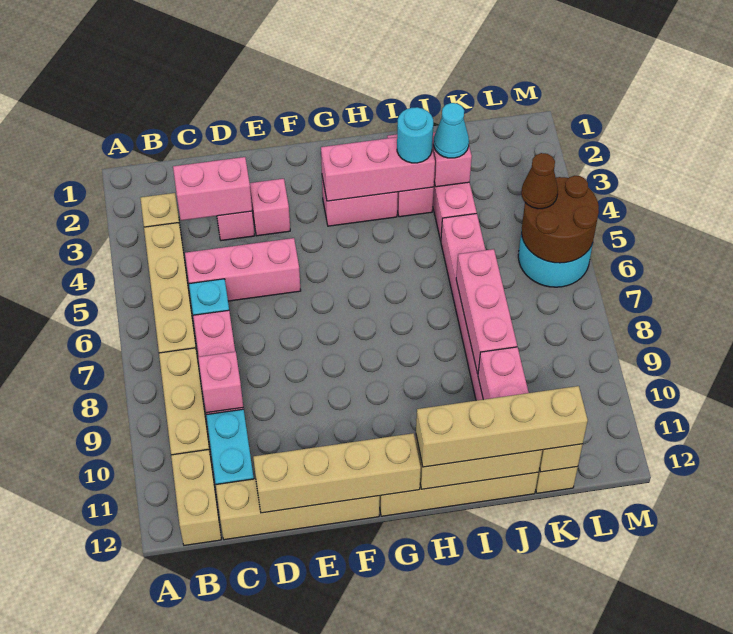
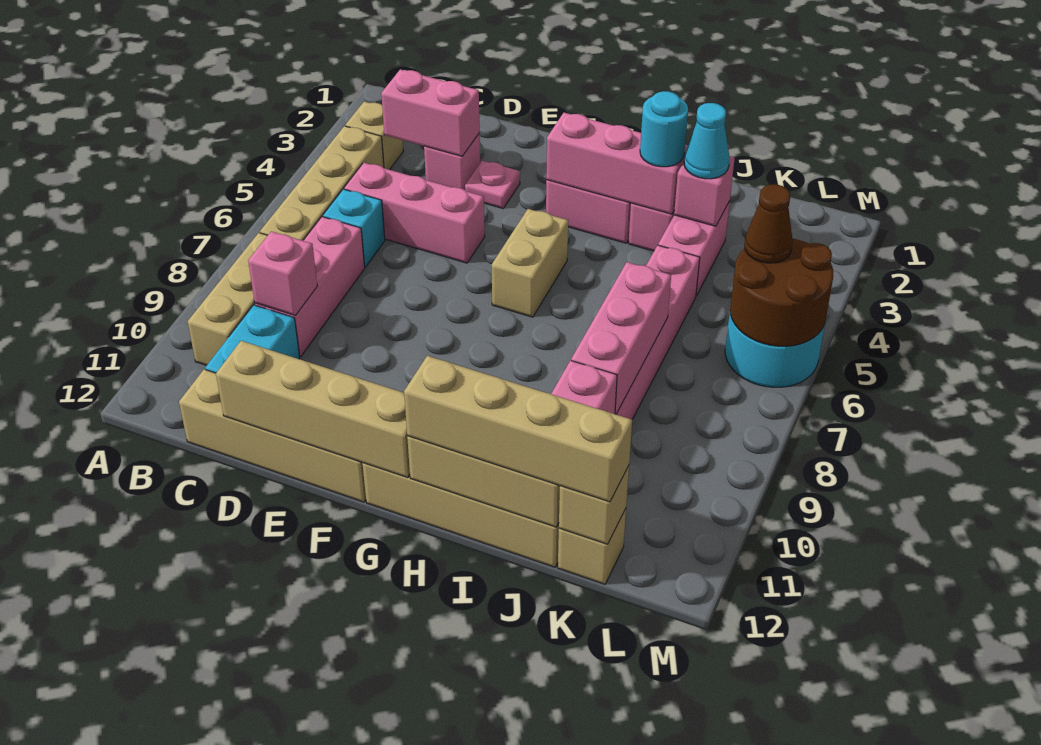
tan 1x2 brick [171,450,221,545] -> tan 1x2 brick moved to [492,209,568,317]
pink 1x1 brick [250,179,290,236] -> pink 1x1 plate [465,161,520,208]

